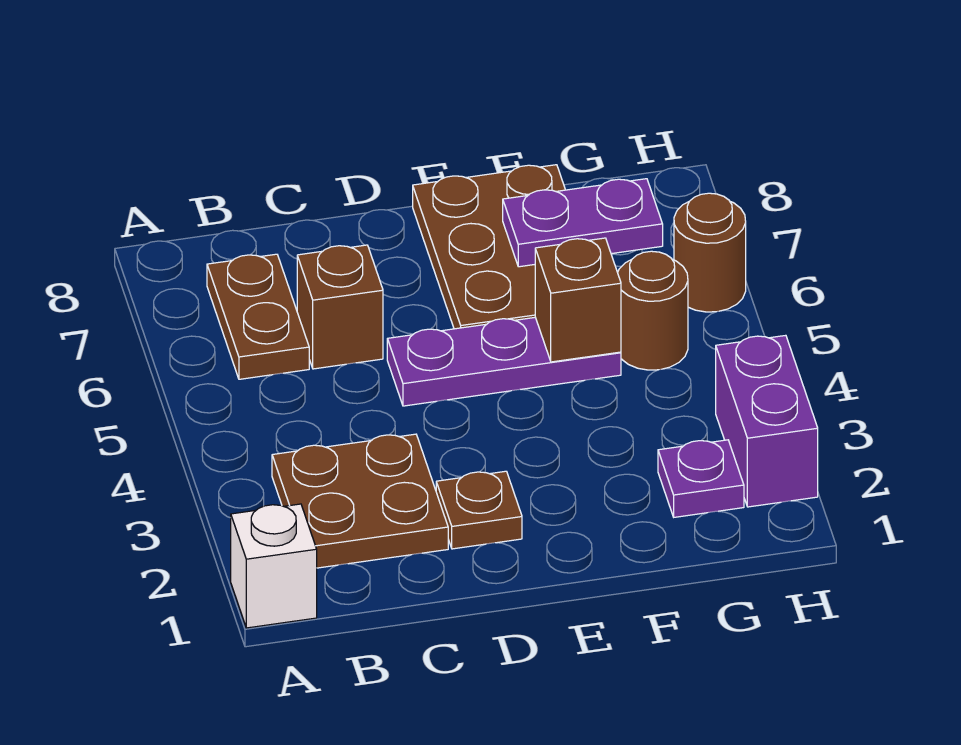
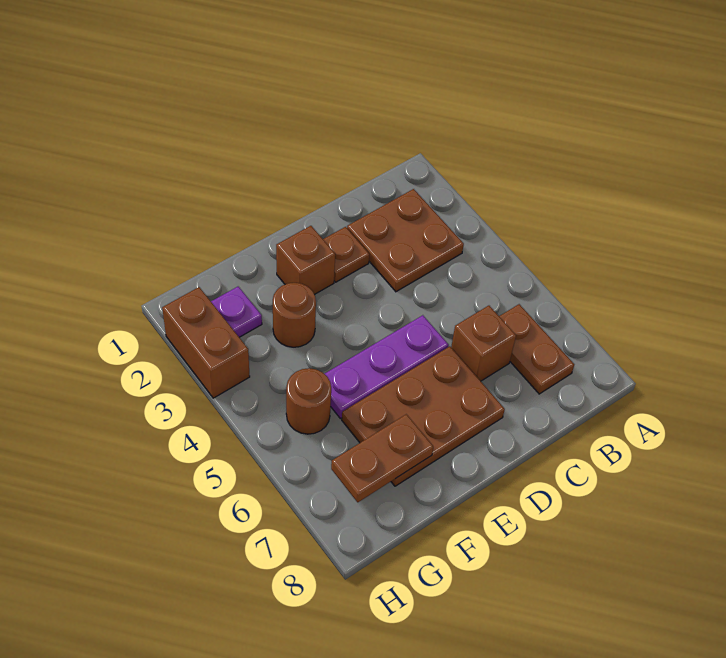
white 1x1 brick [231,504,317,628] -> none
brown 2x3 plate [413,165,565,329] -> brown 2x3 plate turned to [342,346,505,486]
brown 1x1 brick [535,238,621,362] -> brown 1x1 brick moved to [276,226,335,294]
purple 1x2 plate [503,179,663,267] -> brown 1x2 plate [331,414,433,502]
purple 1x2 brick [716,335,818,507] -> brown 1x2 brick [162,287,250,398]
brown 1x1 round brick [674,193,746,312] -> brown 1x1 round brick moved to [273,283,316,347]

